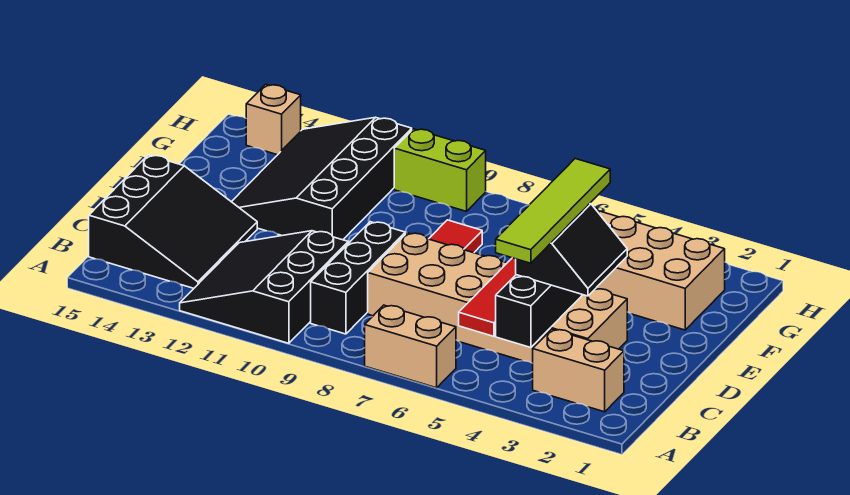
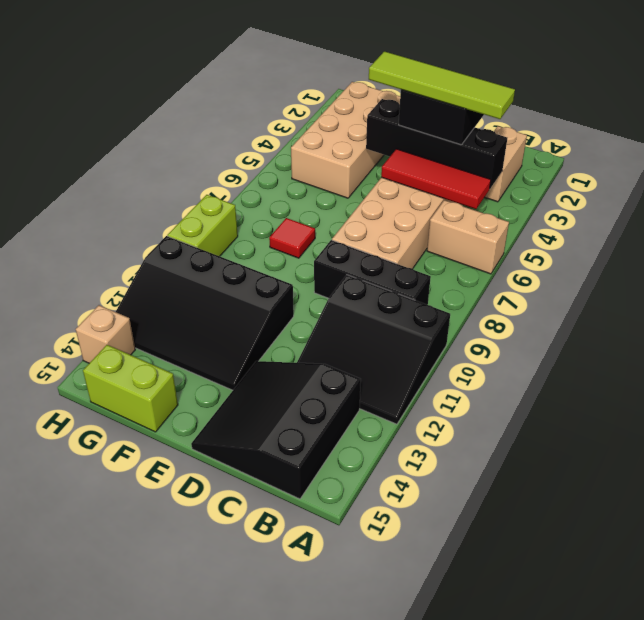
tan 1x2 brick [365,305,456,388] -> tan 1x2 brick turned to [427,200,509,274]
black 3x3 slope [89,155,257,288] -> black 3x3 slope turned to [191,361,361,499]
none -> lime 1x2 brick [83,345,178,432]

